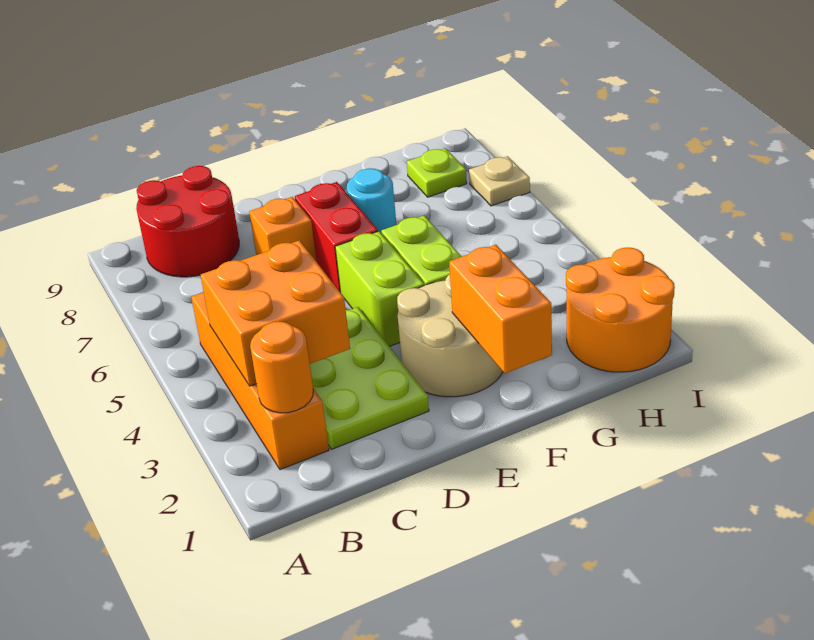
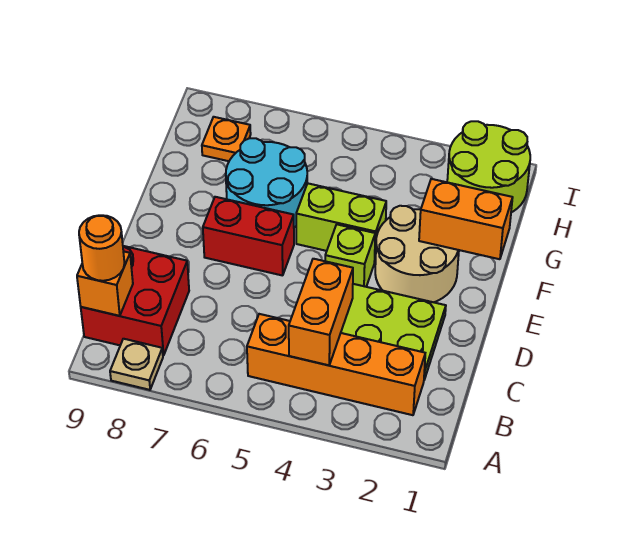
orange 1x1 round brick [250,321,313,413] -> orange 1x1 round brick moved to [79,215,124,281]
orange 2x2 brick [200,240,350,386] -> orange 1x2 brick [289,259,353,365]
red 2x2 round brick [136,166,239,277] -> red 2x2 brick [81,246,189,356]
orange 1x1 brick [249,197,317,262] -> orange 1x1 brick moved to [77,251,133,316]
lime 1x2 brick [335,231,424,346] -> lime 1x1 brick [325,224,375,287]
cyan 1x1 round brick [347,168,396,234] -> cyan 2x2 round brick [226,138,307,227]
orange 2x2 round brick [566,247,675,372] -> lime 2x2 round brick [447,121,530,213]
lime 1x1 plate [407,148,467,197] -> orange 1x1 plate [202,117,251,161]
tan 1x1 plate [469,156,530,206] -> tan 1x1 plate moved to [110,339,163,390]

